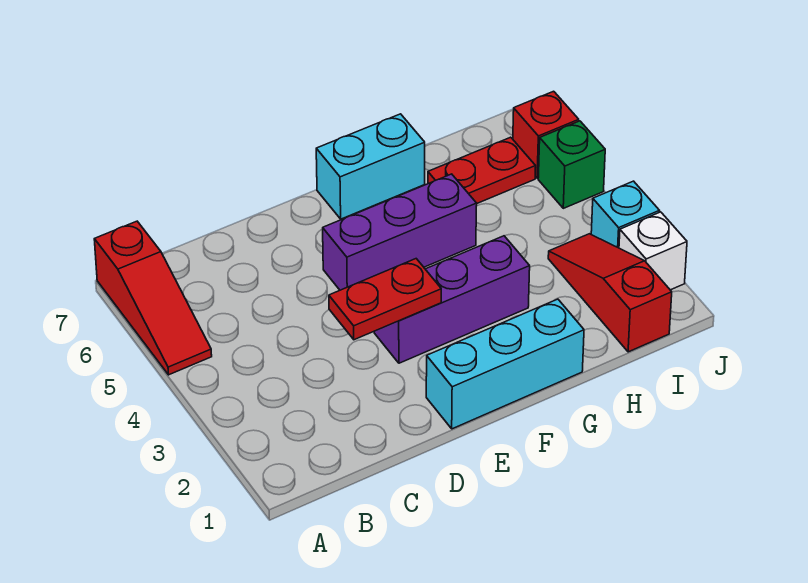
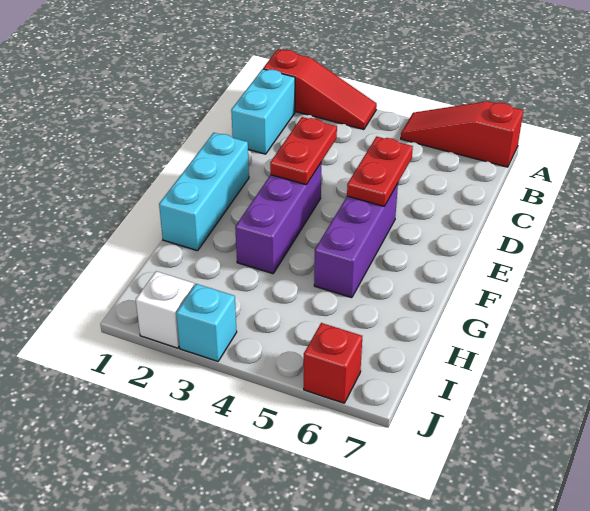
cyan 1x2 brick [316,114,425,219] -> cyan 1x2 brick moved to [231,69,295,154]
red 1x2 plate [428,137,536,203] -> red 1x2 plate moved to [347,137,413,206]
red 1x3 slope [548,234,672,352] -> red 1x3 slope moved to [263,49,377,130]
green 1x1 brick [538,121,605,208] -> none

